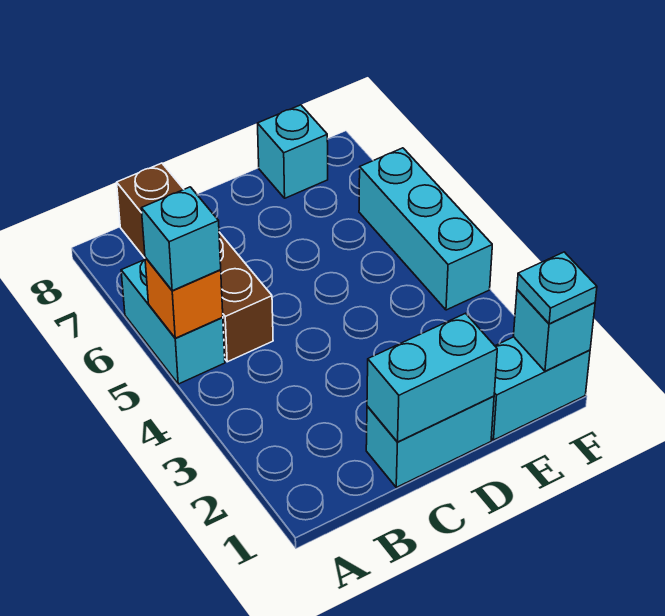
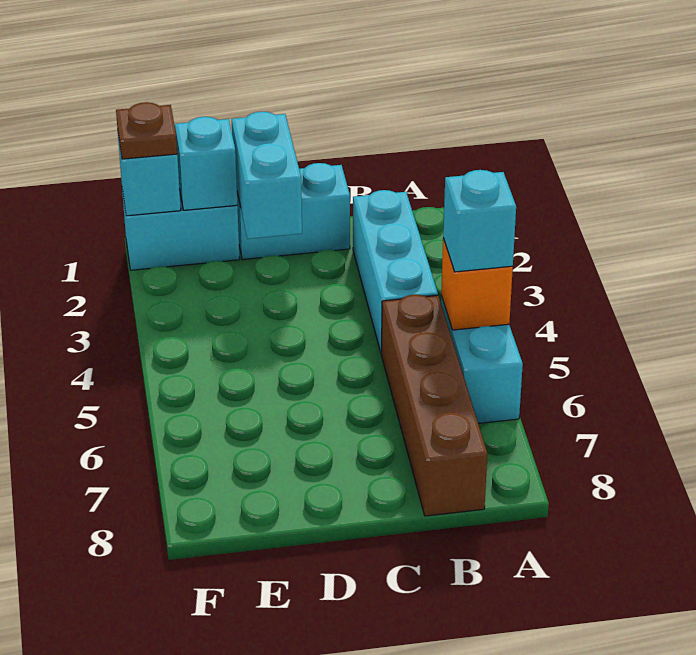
cyan 1x2 brick [367,313,497,442] -> cyan 1x2 brick turned to [232,112,302,239]
cyan 1x1 brick [258,105,328,198] -> cyan 1x1 brick moved to [175,117,237,210]
cyan 1x1 plate [517,252,597,324] -> brown 1x1 plate [116,102,177,159]
cyan 1x3 brick [359,148,492,310] -> cyan 1x3 brick moved to [353,190,438,354]

